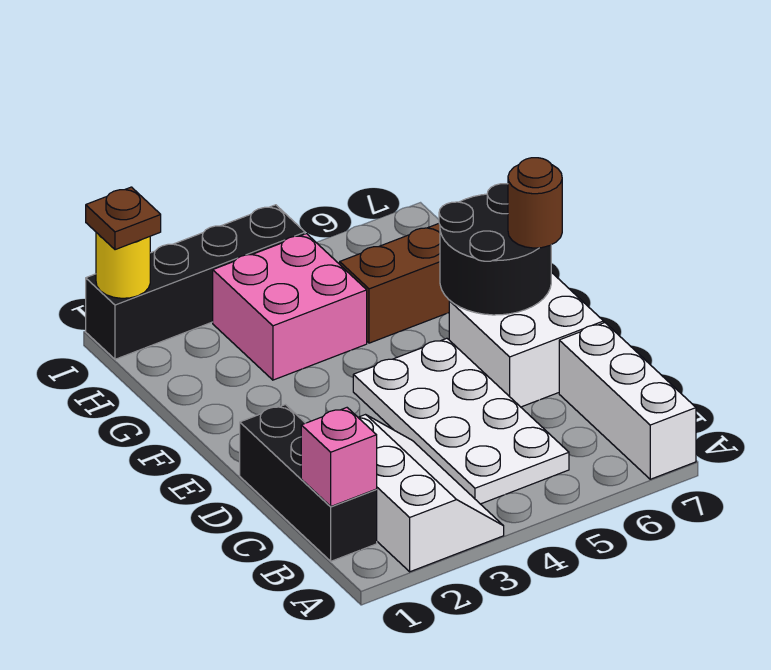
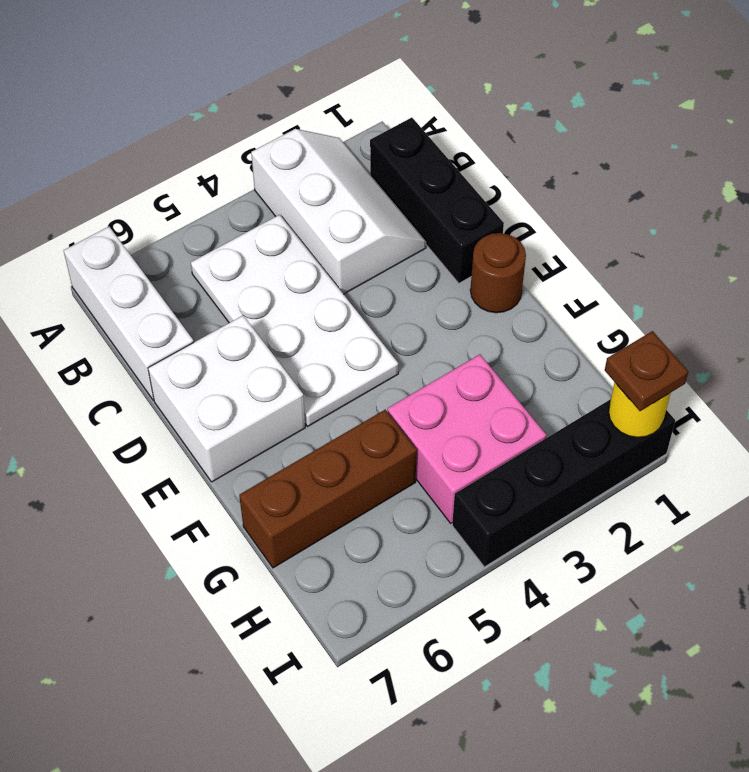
white 2x3 slope [358,415,504,572] -> white 2x3 slope turned to [251,129,426,294]
pink 1x1 brick [301,408,377,507] -> none
black 2x2 round brick [439,184,551,315] -> none
brown 1x1 round brick [508,158,562,248] -> brown 1x1 round brick moved to [470,233,526,313]

